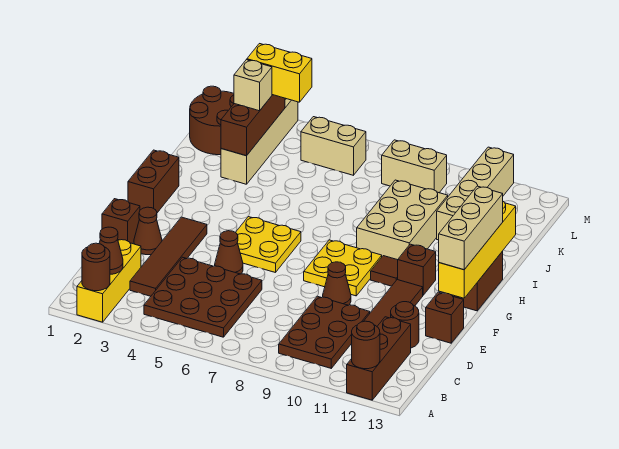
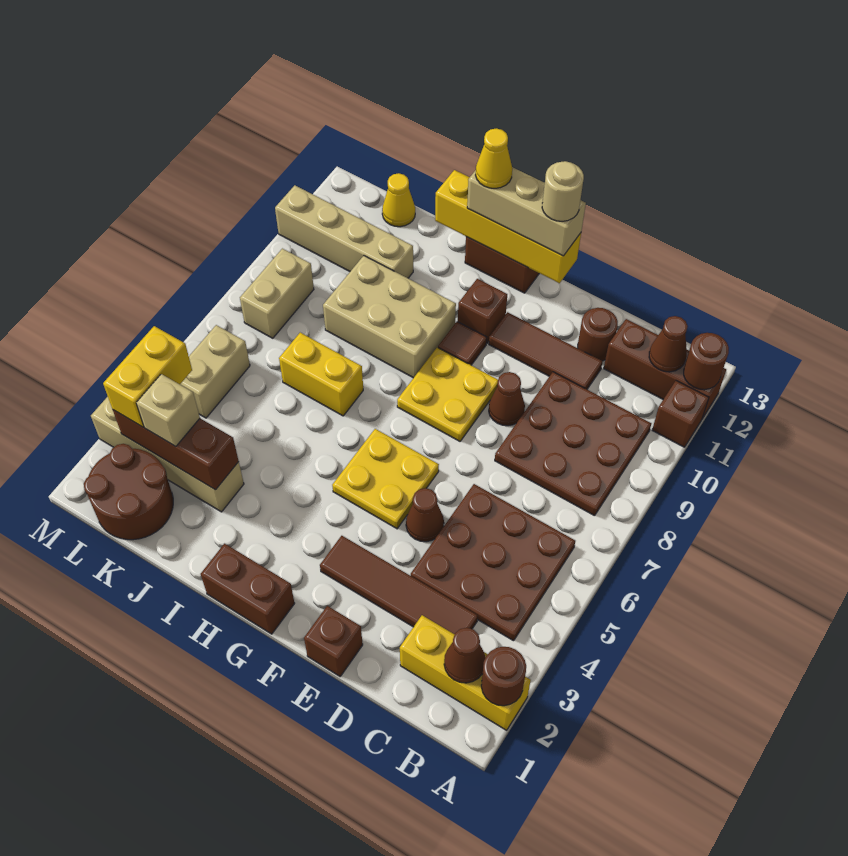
brown 2x3 plate [279,296,370,368] -> brown 3x3 plate [495,372,652,516]
brown 1x1 cone [134,207,162,255] -> brown 1x1 cone moved to [649,316,688,372]
brown 1x1 brick [426,292,464,343] -> brown 1x1 brick moved to [652,381,709,447]
none -> tan 1x1 round brick [542,161,584,221]
none -> yellow 1x1 cone [476,128,512,188]
none -> yellow 1x2 brick [279,333,363,416]
none -> yellow 1x1 cone [382,173,415,227]

